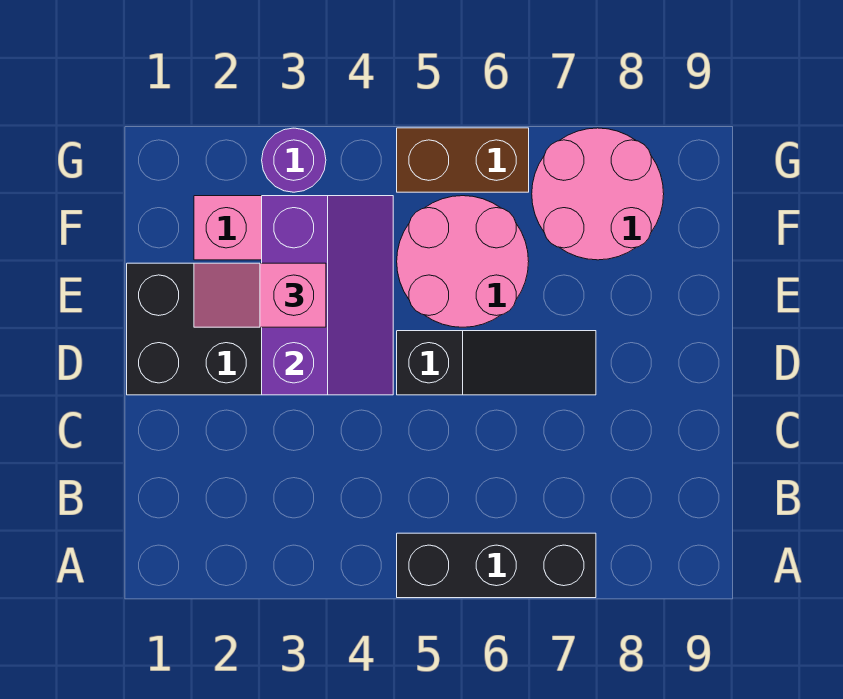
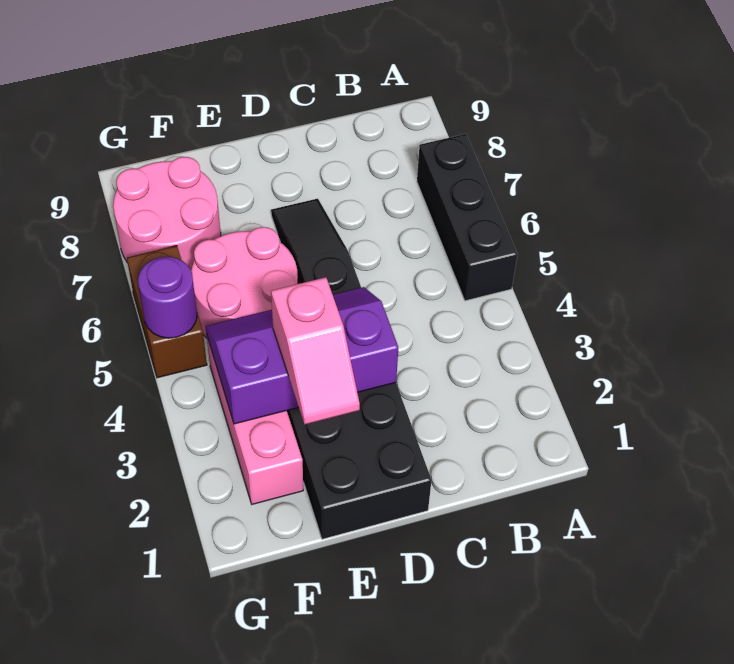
purple 1x1 round brick [262,128,326,192] -> purple 1x1 round brick moved to [138,257,197,338]

